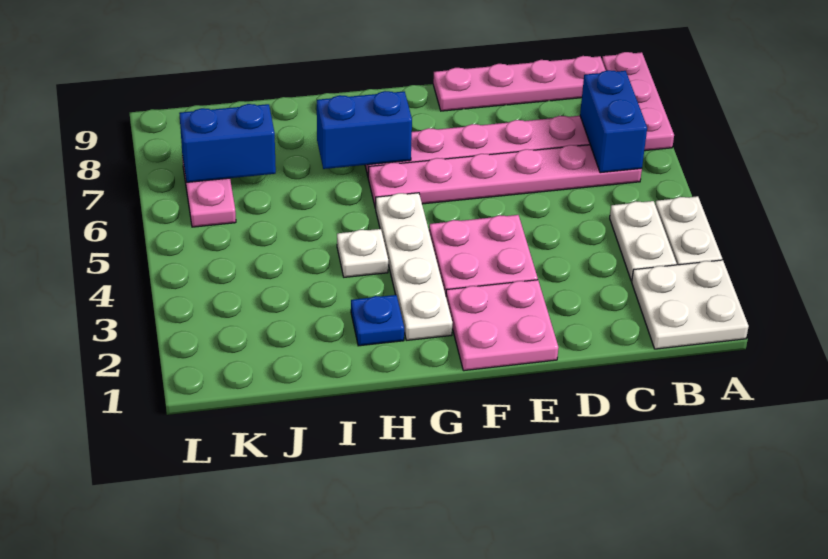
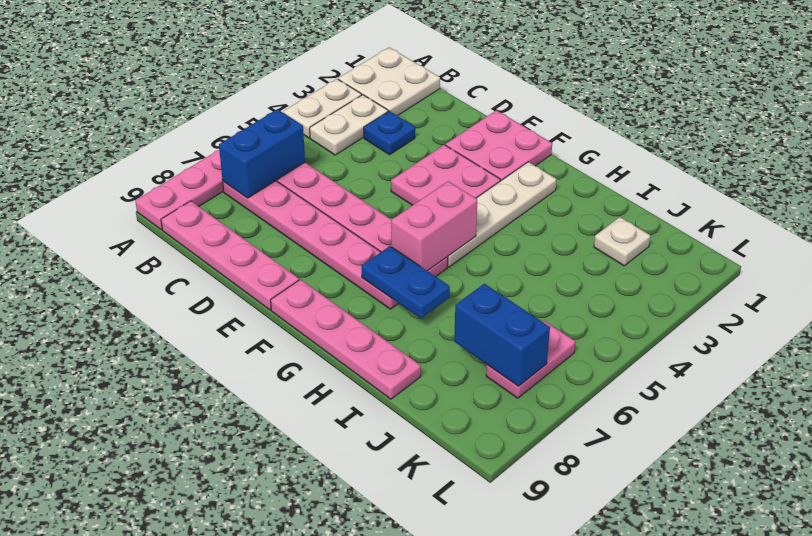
none -> pink 1x4 plate [271,280,421,399]
none -> pink 1x2 brick [391,181,477,271]
blue 1x2 brick [317,91,412,169] -> blue 1x2 plate [361,246,450,318]
blue 1x1 plate [351,295,404,346] -> blue 1x1 plate moved to [364,111,415,155]
white 1x1 plate [337,229,388,277] -> white 1x1 plate moved to [594,217,650,266]

